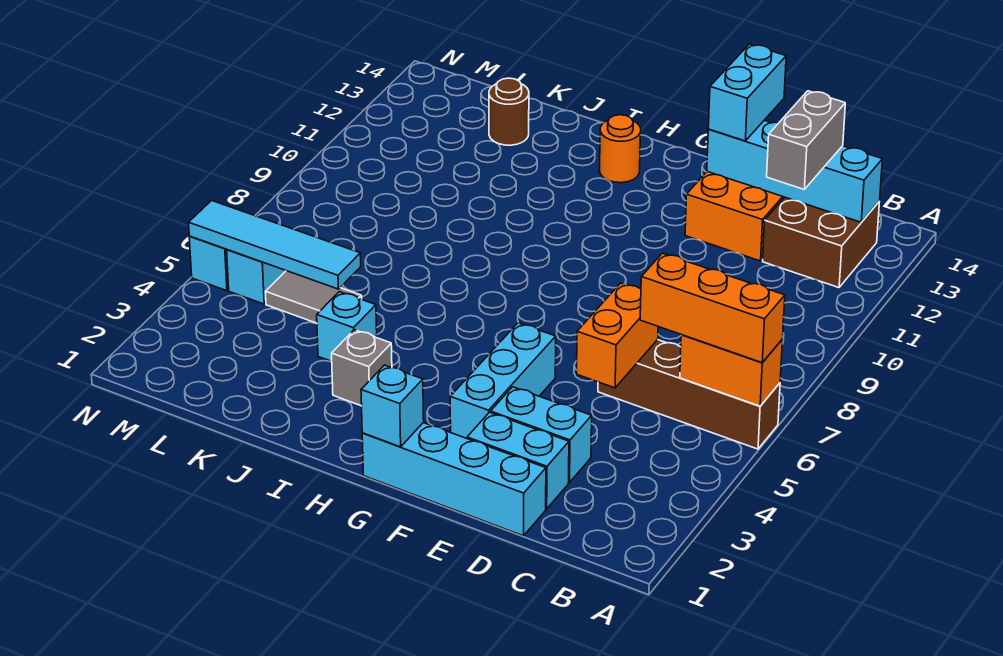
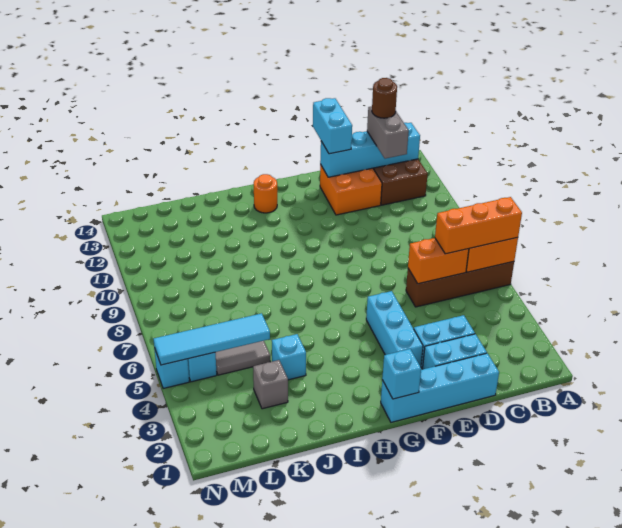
orange 1x2 brick [577,283,658,388] -> orange 1x2 brick turned to [408,238,469,284]
grey 1x1 brick [332,330,392,406] -> grey 1x1 brick moved to [253,360,288,409]
brown 1x1 round brick [489,78,529,145] -> brown 1x1 round brick moved to [372,78,397,118]

